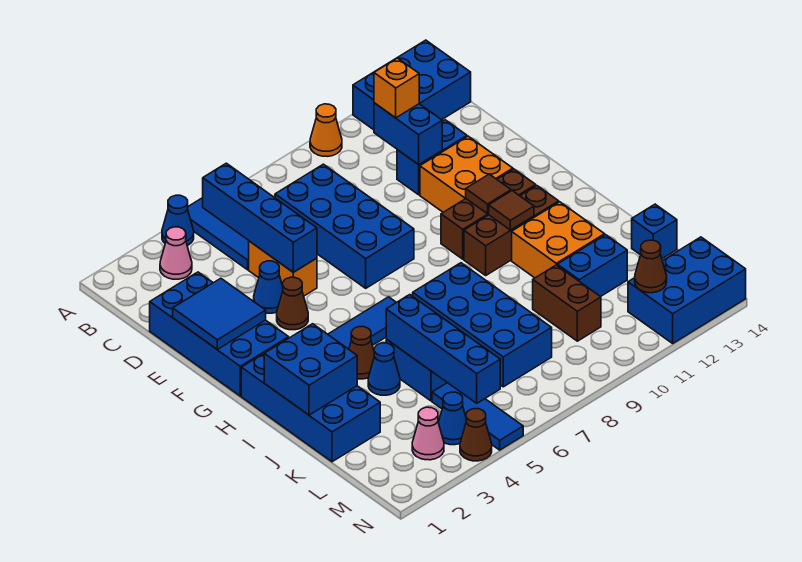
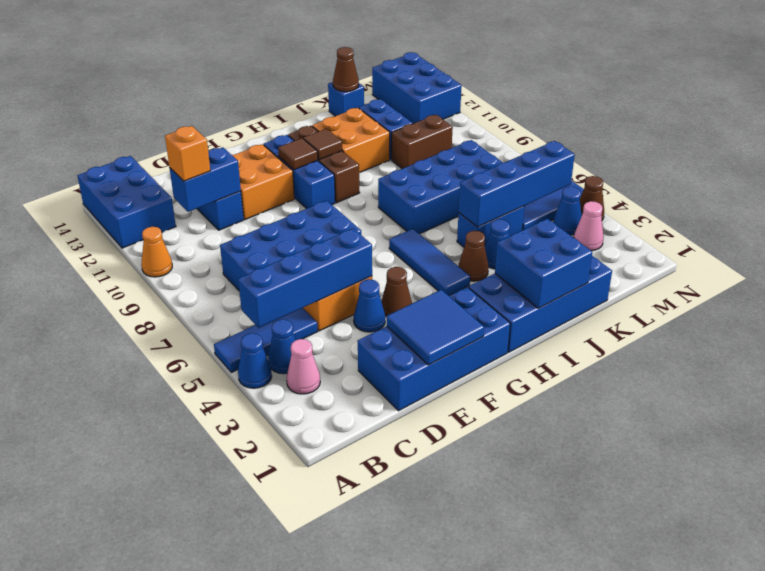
none -> blue 1x1 cone [268,319,295,374]
brown 1x3 brick [441,169,536,259] -> blue 1x3 brick [264,135,335,209]
brown 1x1 cone [635,240,667,293] -> brown 1x1 cone moved to [333,47,359,92]

